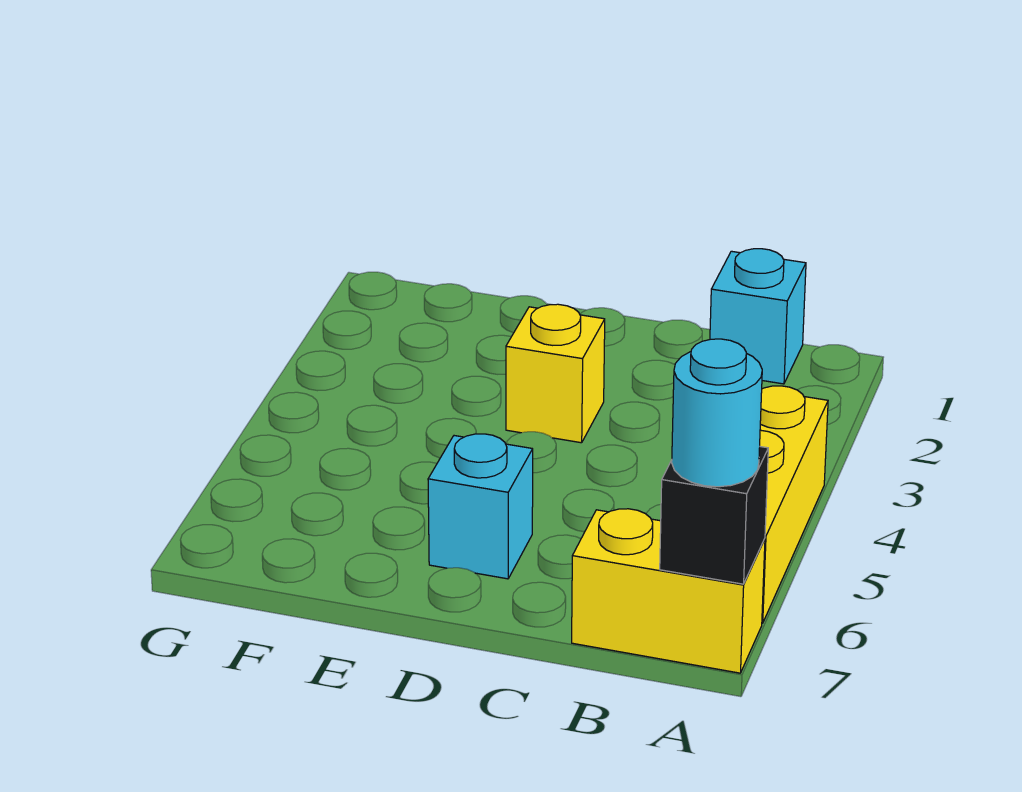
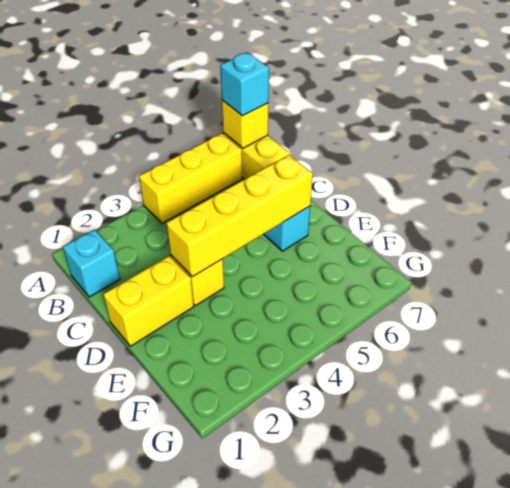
black 1x1 brick [660,447,768,584] -> yellow 1x1 brick [222,100,268,148]
cyan 1x1 round brick [672,339,762,487] -> cyan 1x1 brick [220,52,269,116]
none -> yellow 1x2 brick [103,256,194,346]
none -> yellow 1x4 brick [166,155,313,277]

